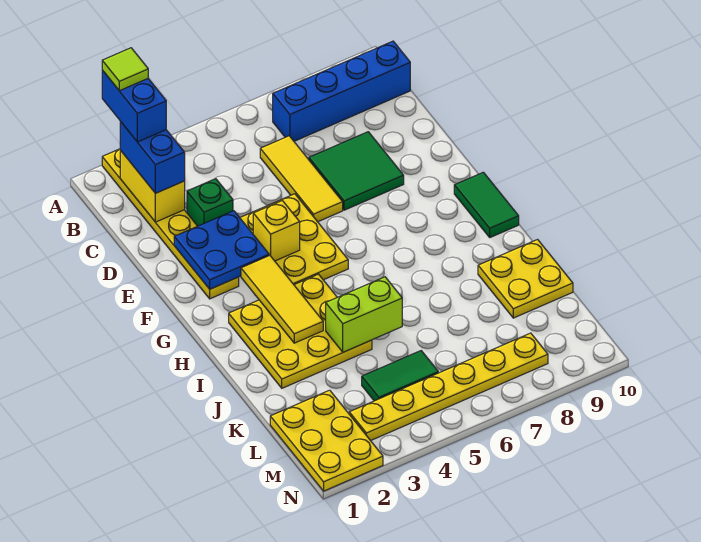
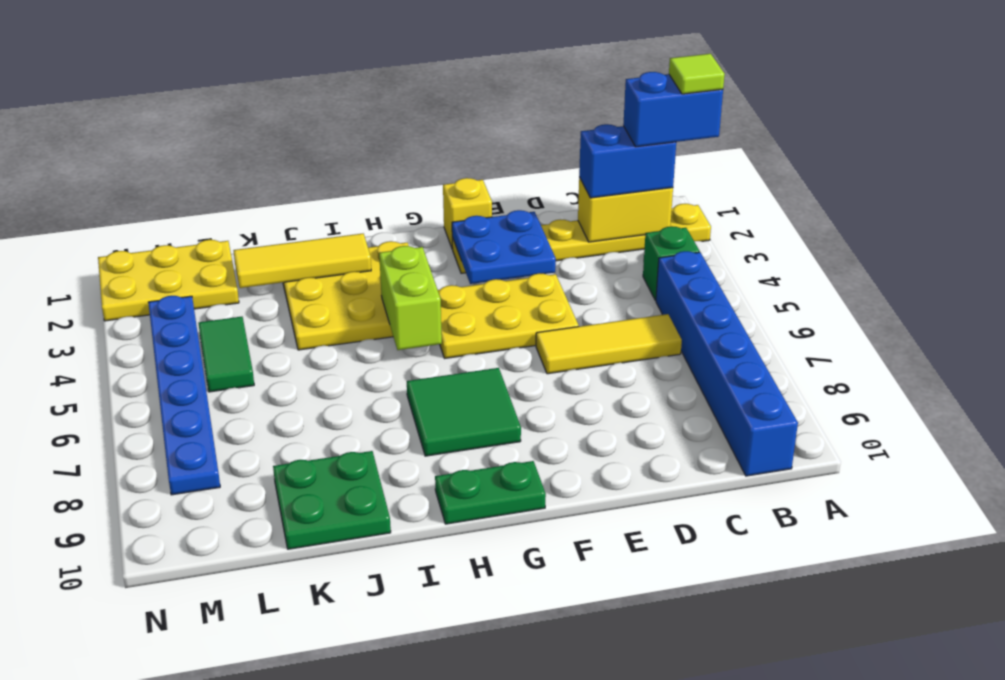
blue 1x4 brick [273,41,410,141] -> blue 1x6 brick [656,251,798,476]
green 1x1 brick [187,179,233,226] -> green 1x1 brick moved to [643,226,700,300]
green 2x2 tile [309,132,404,210] -> green 2x2 tile moved to [407,368,521,456]
yellow 1x1 brick [253,201,300,261] -> yellow 1x1 brick moved to [443,178,492,249]
yellow 1x3 tile [241,256,323,343] -> yellow 1x3 tile moved to [233,234,371,288]
green 1x2 tile [454,172,519,237] -> green 1x2 plate [435,461,546,524]
lime 1x2 brick [326,277,402,352] -> lime 1x2 brick moved to [379,246,442,350]
yellow 2x2 plate [478,240,573,318] -> green 2x2 plate [273,451,391,549]
yellow 1x6 plate [349,333,548,441] -> blue 1x6 plate [148,296,220,495]

